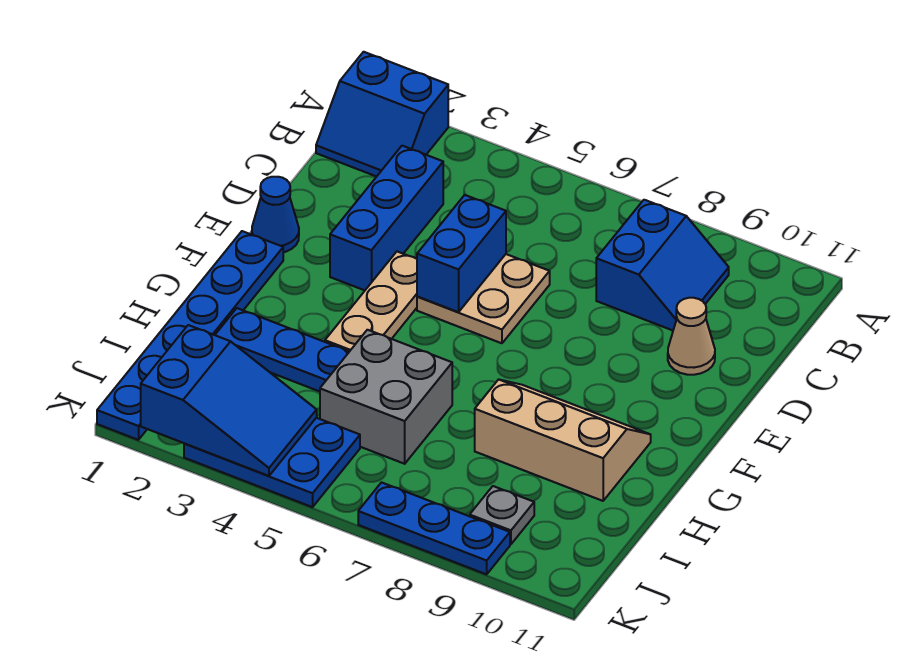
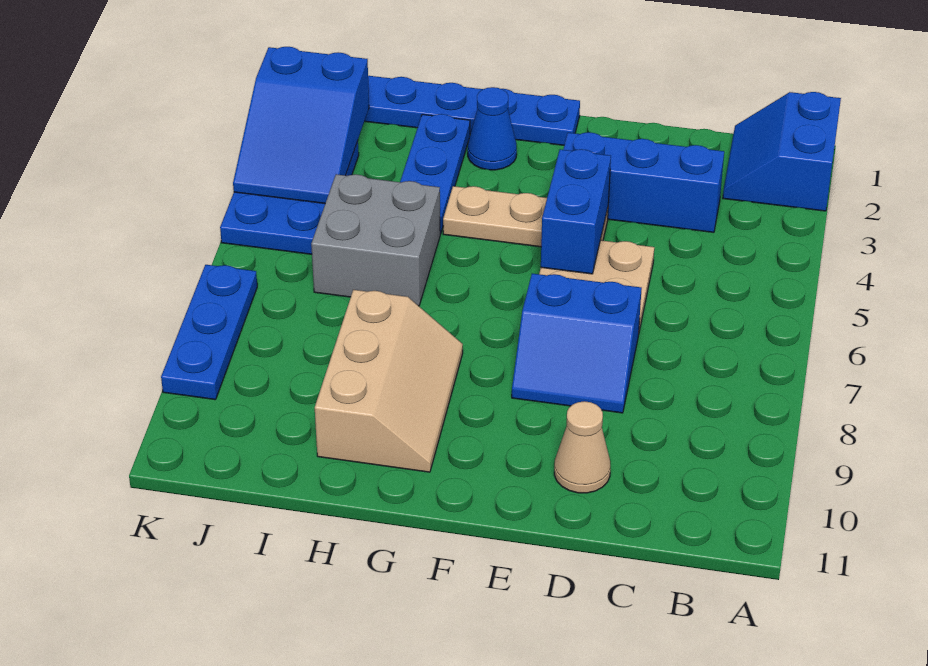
blue 2x2 slope [596,200,729,330] -> blue 2x2 slope moved to [512,274,642,413]
blue 1x2 brick [417,195,506,312] -> blue 1x2 brick turned to [541,149,611,274]
blue 1x1 cone [252,177,299,252] -> blue 1x1 cone moved to [468,87,517,170]
grey 1x1 plate [470,486,534,544] -> none

